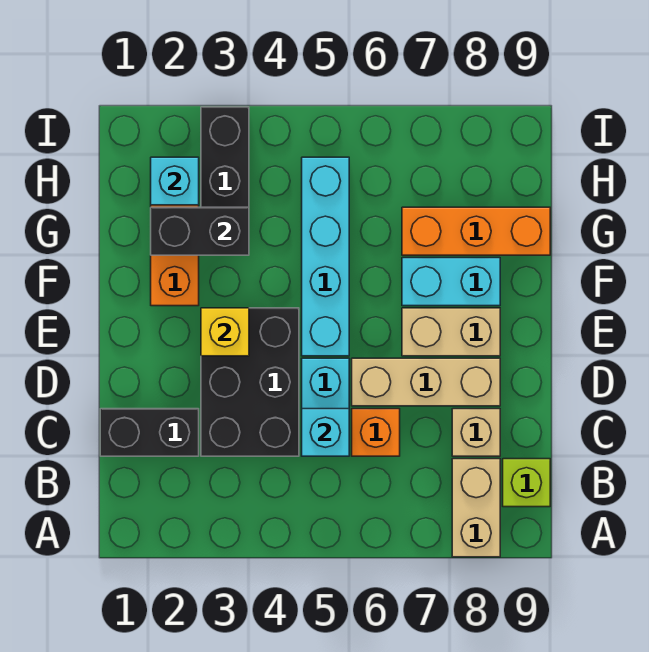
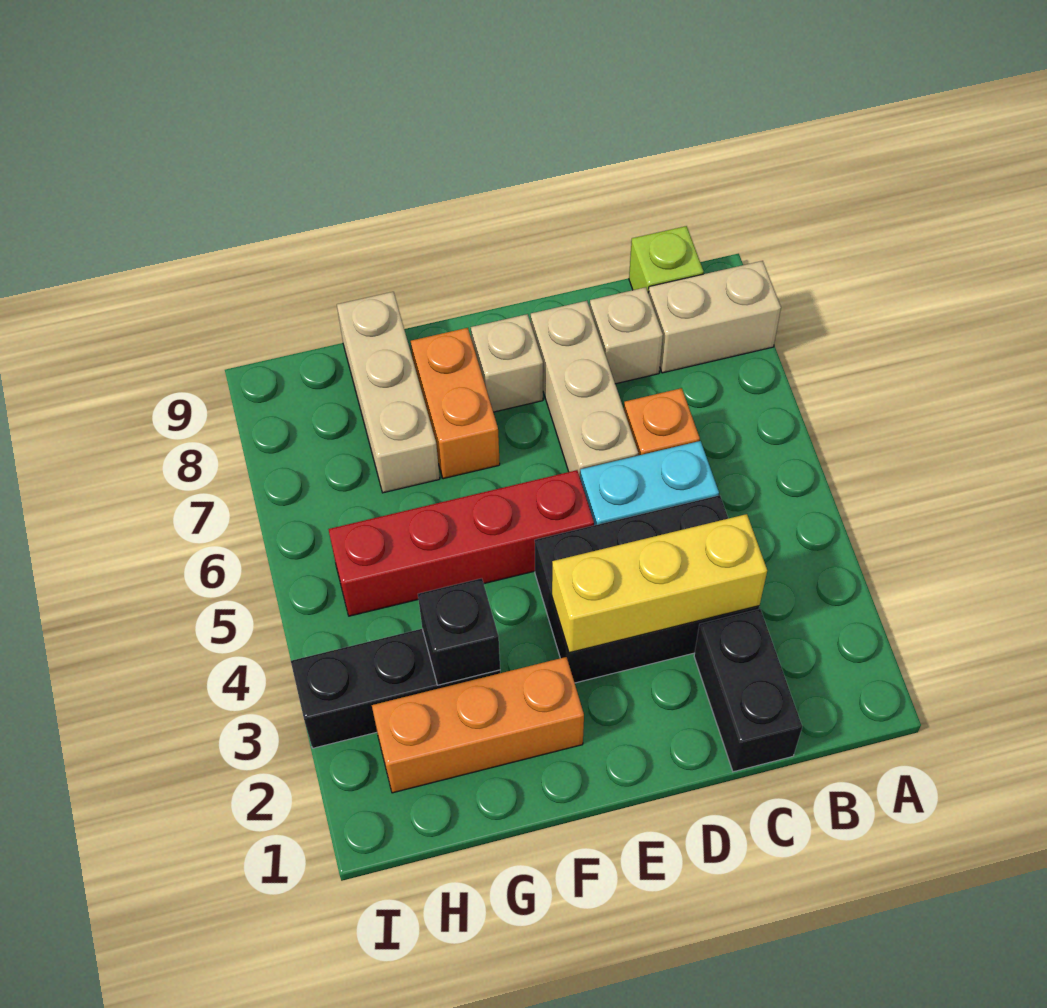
cyan 1x1 brick [302,409,349,456] -> none
yellow 1x1 brick [201,308,249,356] -> yellow 1x3 brick [552,514,767,653]
cyan 1x4 brick [302,157,349,356] -> red 1x4 brick [328,470,594,616]
tan 1x2 brick [402,308,500,356] -> tan 1x1 brick [471,314,543,412]
cyan 1x2 brick [402,258,500,306] -> orange 1x2 brick [411,328,500,479]
black 1x2 brick [151,207,249,255] -> black 1x1 brick [418,578,500,685]
orange 1x3 brick [402,207,550,255] -> tan 1x3 brick [337,292,440,493]
cyan 1x1 brick [151,157,199,205] -> none

